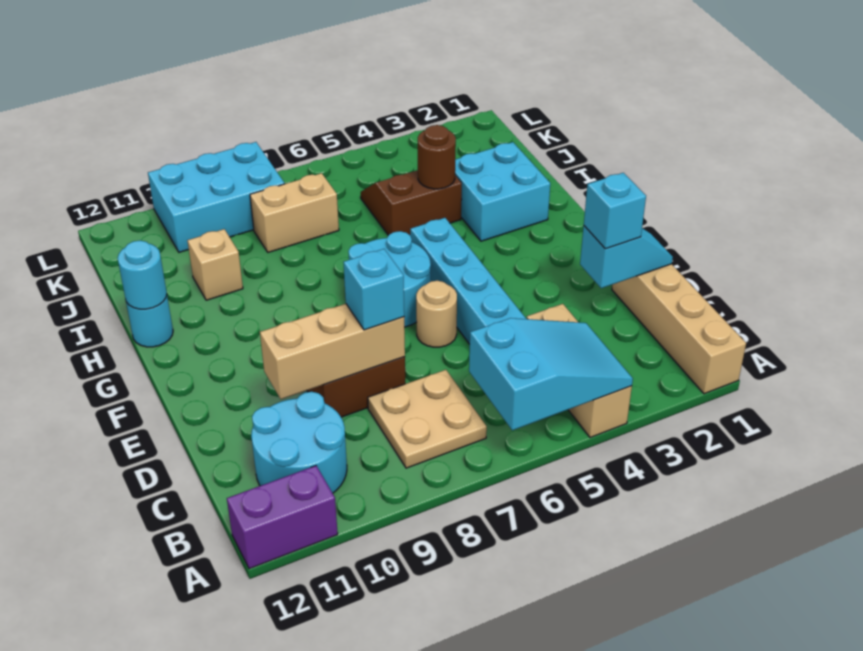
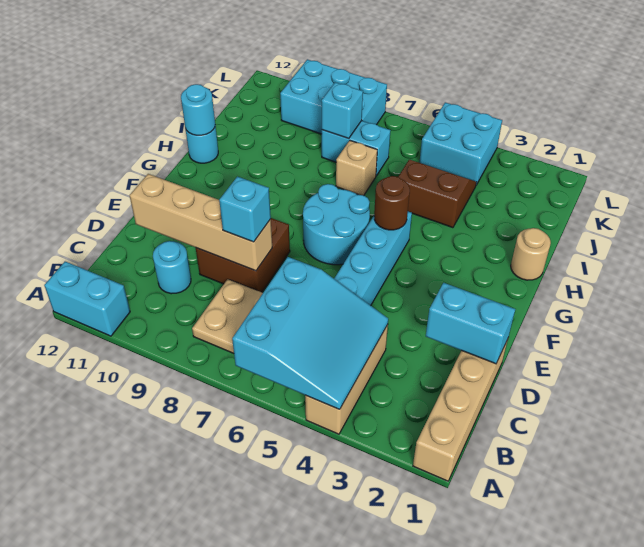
cyan 2x3 slope [469,318,633,430] -> cyan 3x3 slope [232,257,388,409]
purple 1x2 brick [227,466,338,569] -> cyan 1x2 brick [44,262,130,336]
cyan 2x2 round brick [251,392,347,493] -> cyan 1x1 round brick [153,241,191,294]
cyan 1x2 slope [580,226,673,288] -> cyan 1x2 brick [426,283,515,364]
cyan 1x1 brick [584,173,646,249] -> cyan 1x1 brick moved to [322,82,363,139]
tan 1x3 brick [260,304,405,399] -> tan 1x4 brick [130,174,272,271]
tan 1x1 round brick [416,281,457,347] -> tan 1x1 round brick moved to [511,228,551,280]
cyan 2x2 brick [455,142,550,241] -> cyan 2x2 brick moved to [419,102,502,185]
brown 1x1 round brick [418,125,456,189] -> brown 1x1 round brick moved to [374,176,410,230]
tan 1x1 brick [187,229,243,300] -> tan 1x1 brick moved to [336,141,377,195]
tan 1x2 brick [250,173,339,252] -> cyan 1x2 brick [322,121,391,176]

